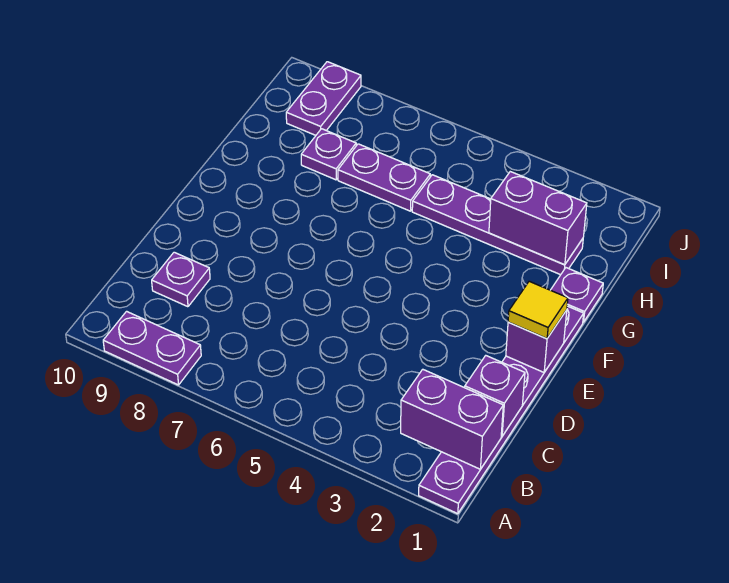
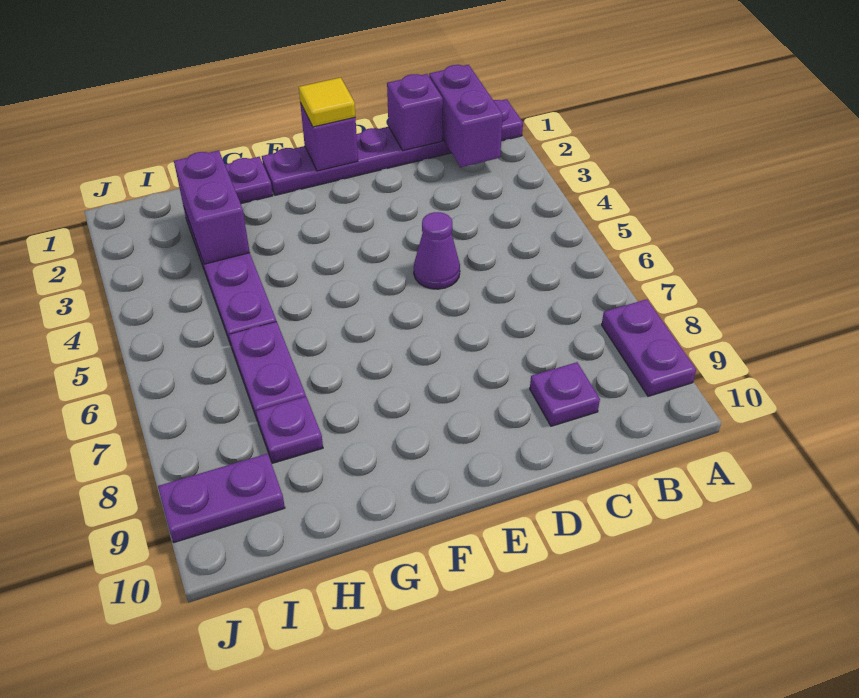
none -> purple 1x1 cone [414,212,460,289]

